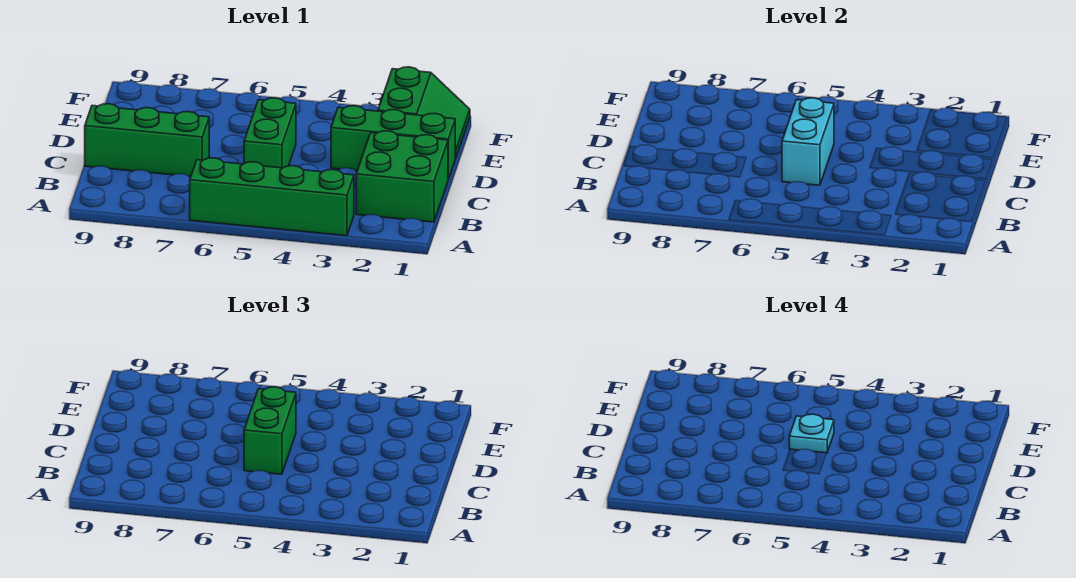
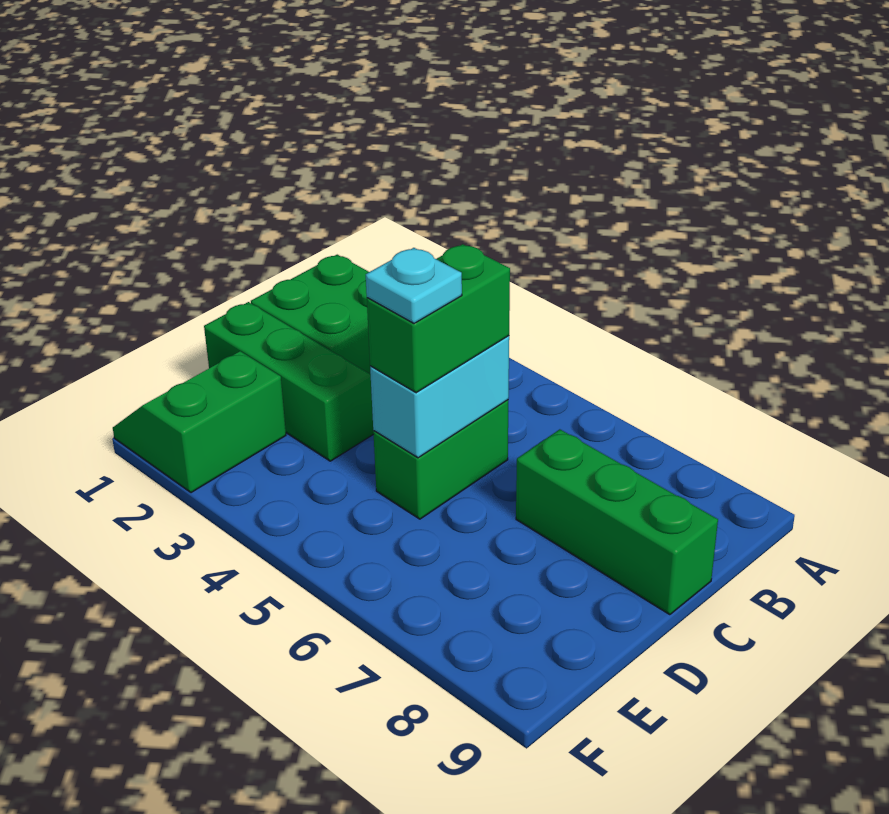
green 1x4 brick [190,158,354,236] -> none

